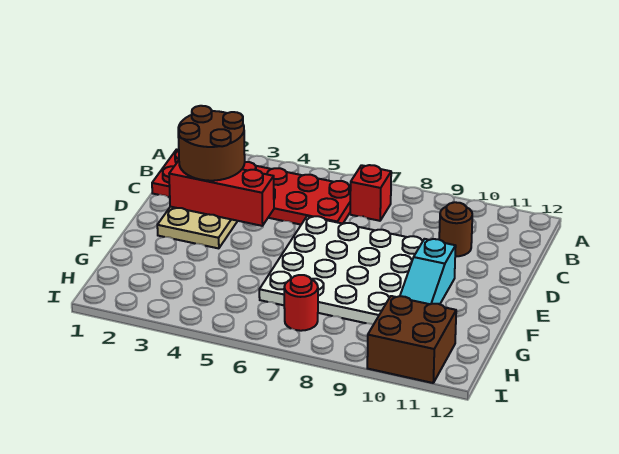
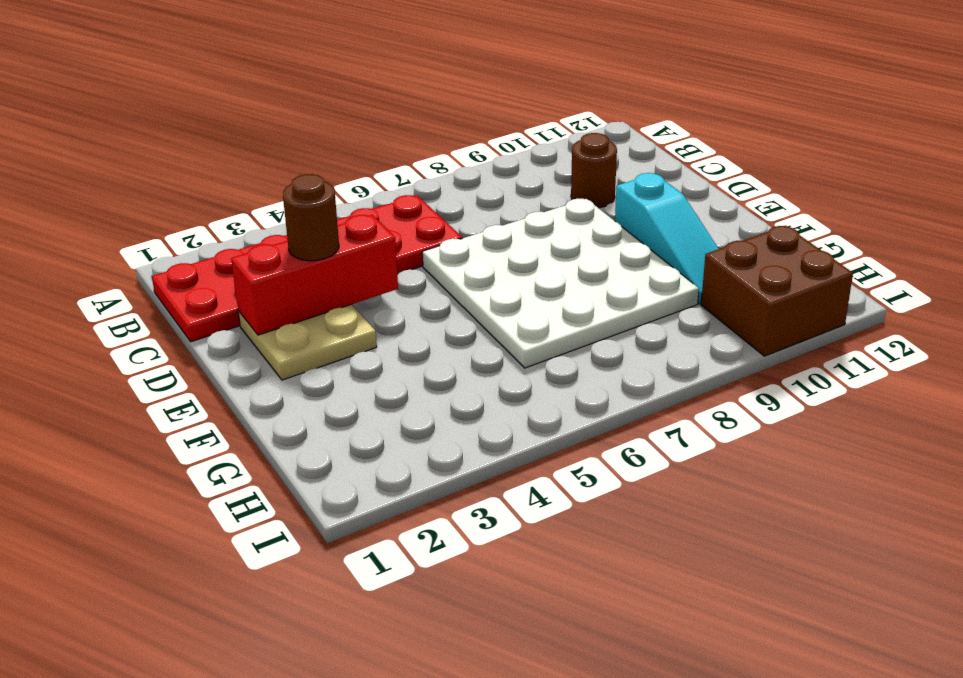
red 1x1 brick [350,165,391,221] -> none
brown 2x2 round brick [178,106,245,181] -> brown 1x1 round brick [283,174,339,261]
red 1x1 round brick [284,275,318,331] -> none

